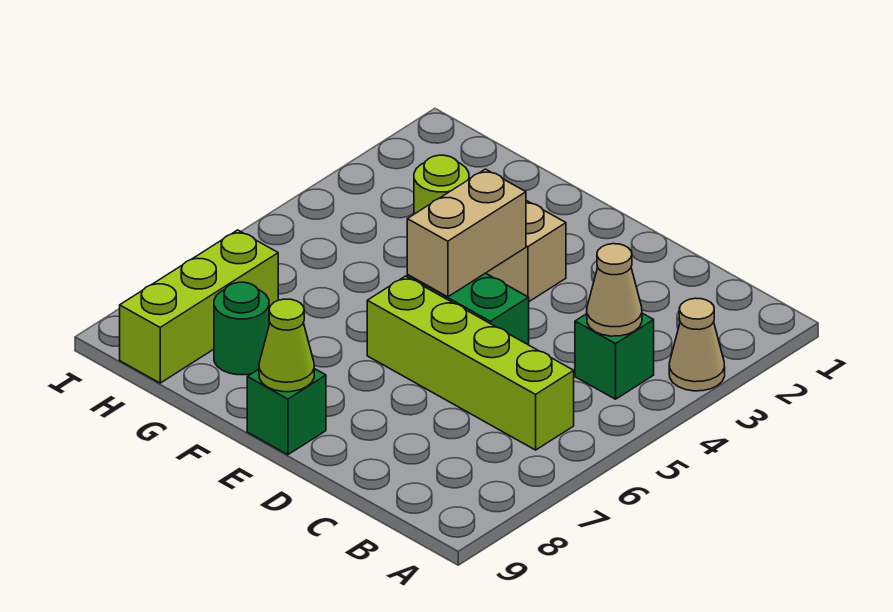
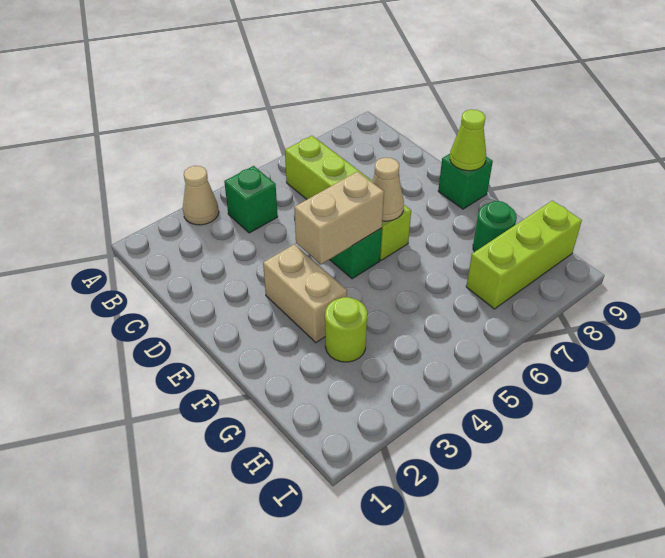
tan 1x1 cone [587,244,642,336] -> tan 1x1 cone moved to [372,157,404,221]

